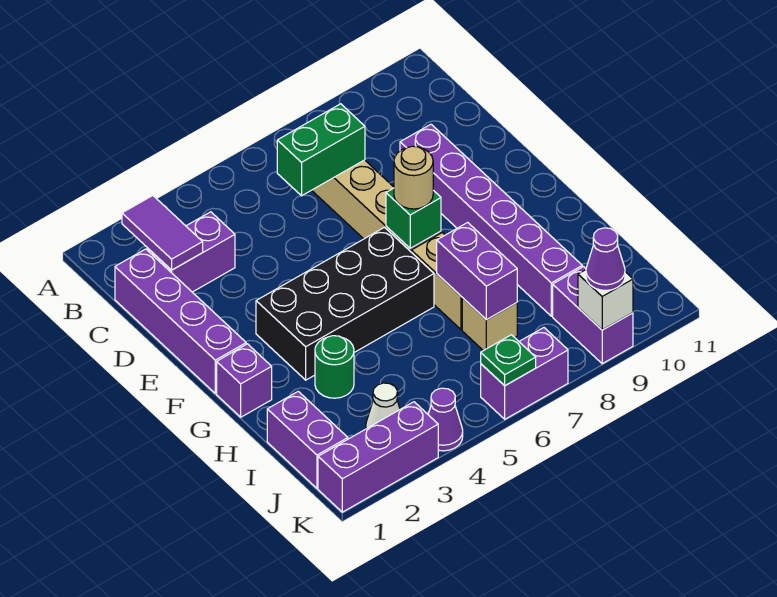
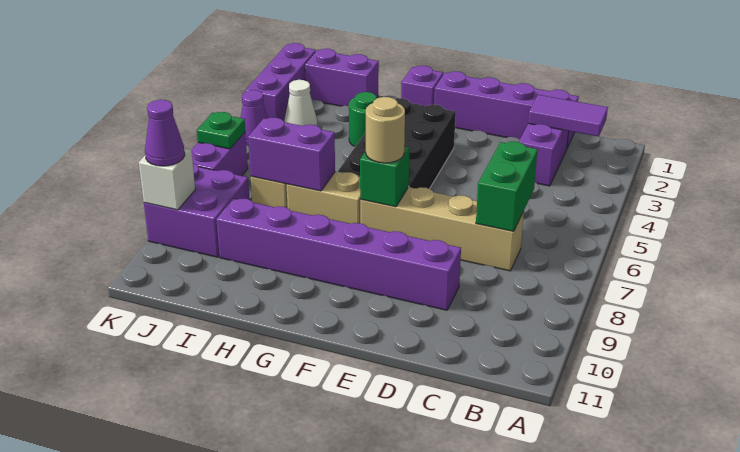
purple 1x2 brick [553,267,633,364] -> purple 2x2 brick [144,163,250,257]

